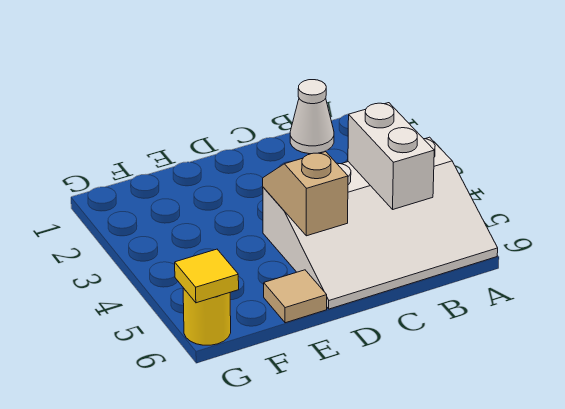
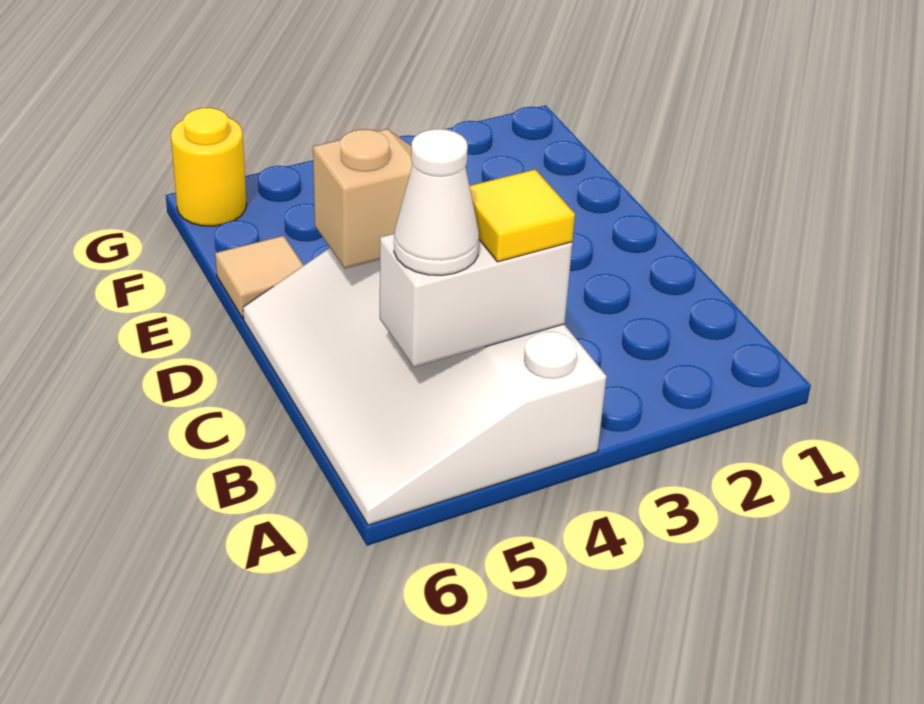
white 1x1 cone [290,80,334,154] -> white 1x1 cone moved to [394,129,479,275]
yellow 1x1 tile [175,249,239,303] -> yellow 1x1 tile moved to [470,169,575,262]

